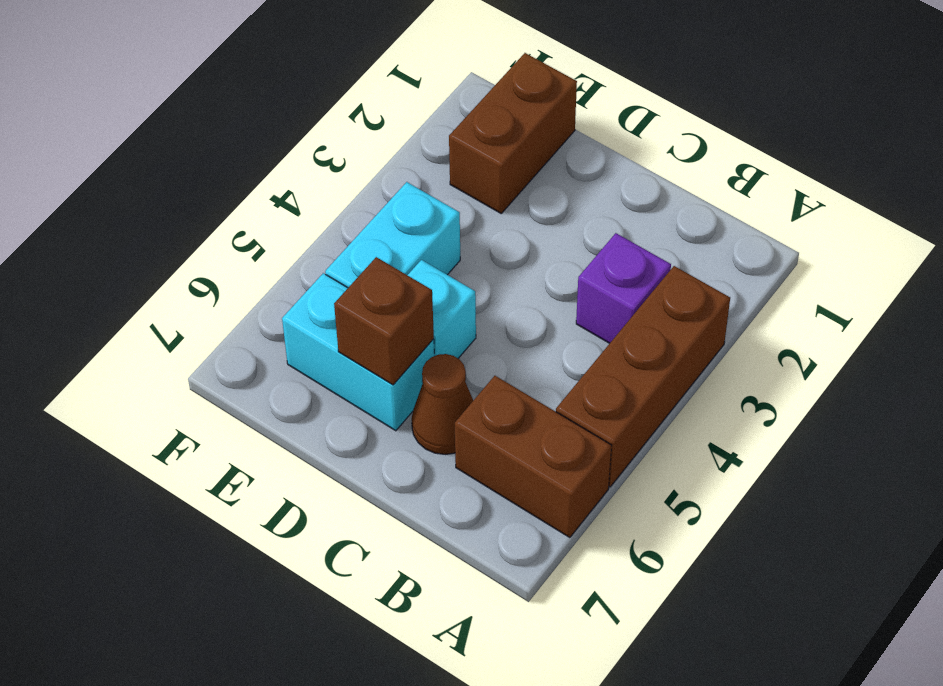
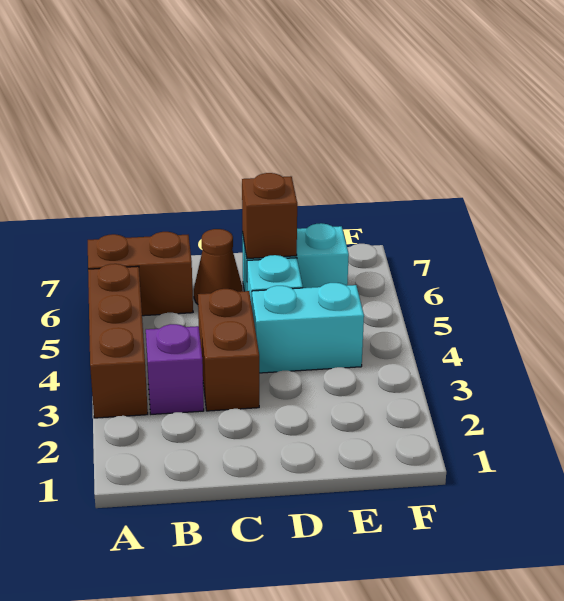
brown 1x2 brick [449,53,577,213] -> brown 1x2 brick moved to [198,289,259,411]
cyan 1x2 brick [325,182,460,288] -> cyan 1x2 brick turned to [252,283,364,373]

